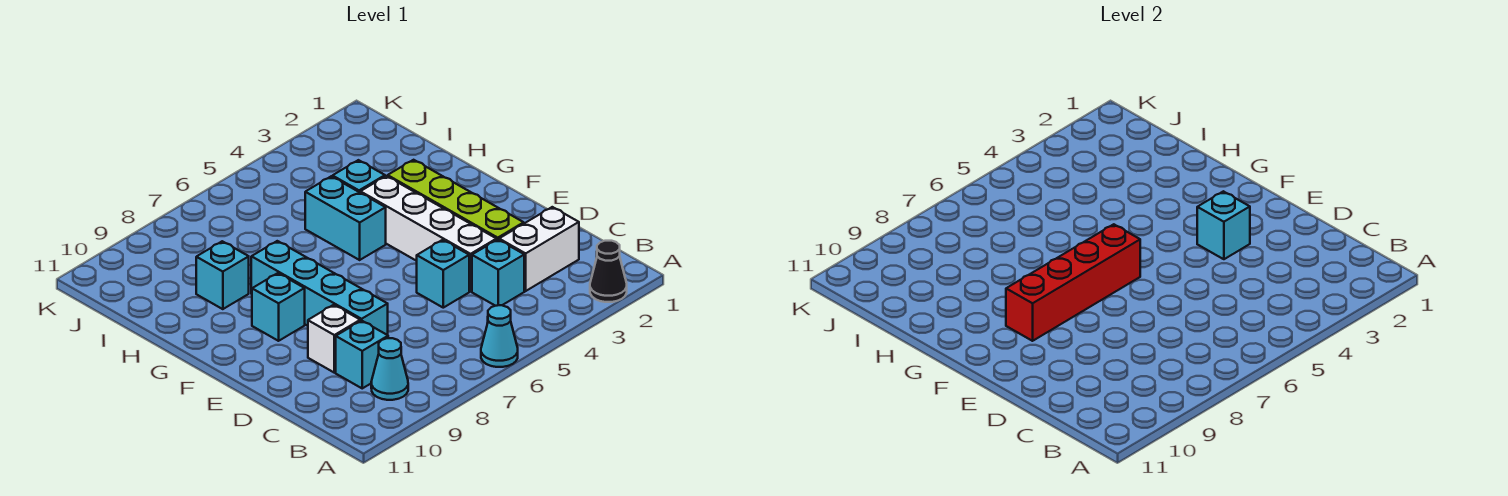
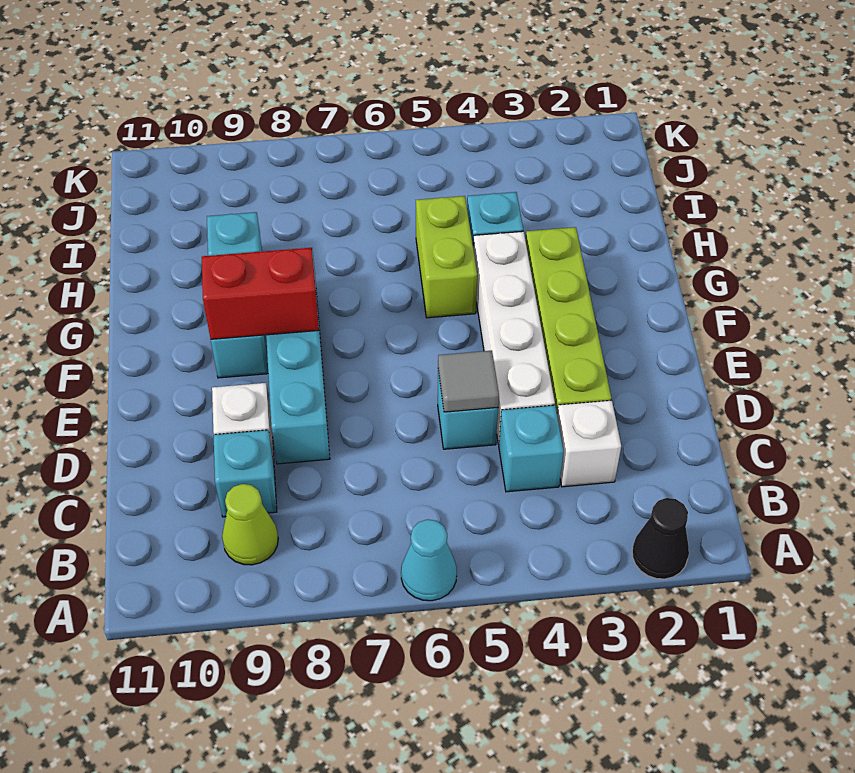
cyan 1x1 cone [371,338,408,400] -> lime 1x1 cone [222,484,278,565]
white 1x2 brick [499,207,579,291] -> white 1x1 brick [557,400,621,487]
none -> grey 1x1 tile [438,351,499,412]
cyan 1x1 brick [1197,191,1250,259] -> none
red 1x4 brick [1006,224,1140,341] -> red 1x2 brick [202,248,319,339]
cyan 1x2 brick [305,176,386,260] -> lime 1x2 brick [416,196,477,318]

